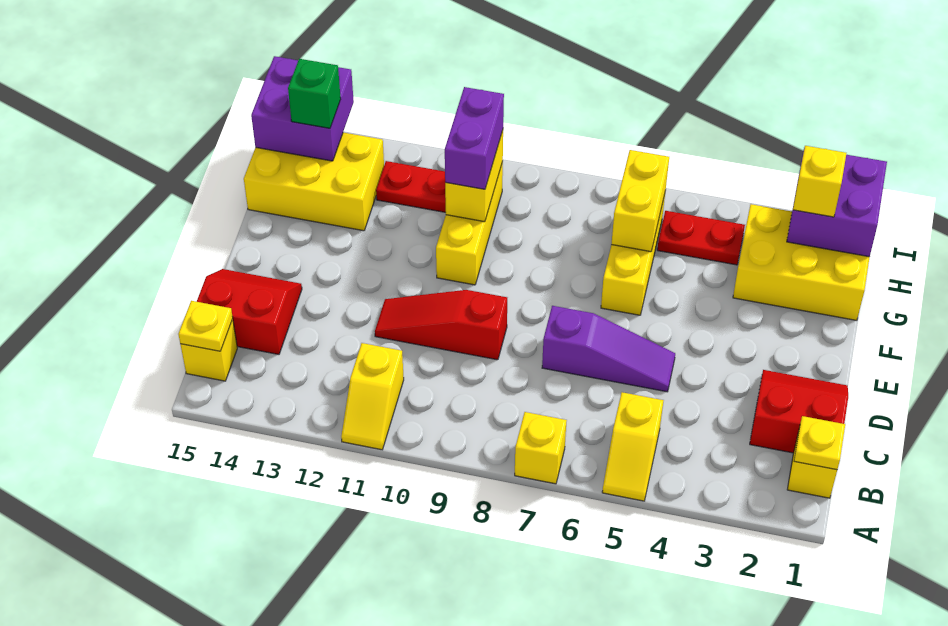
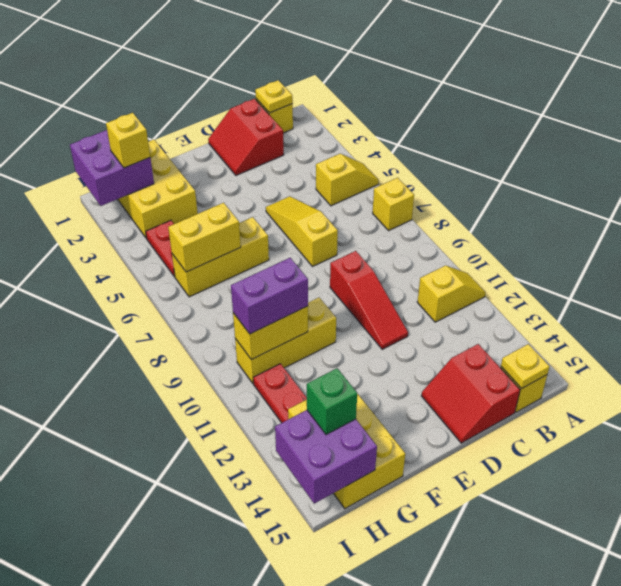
purple 1x3 slope [542,306,675,392] -> yellow 1x3 slope [266,196,338,267]

